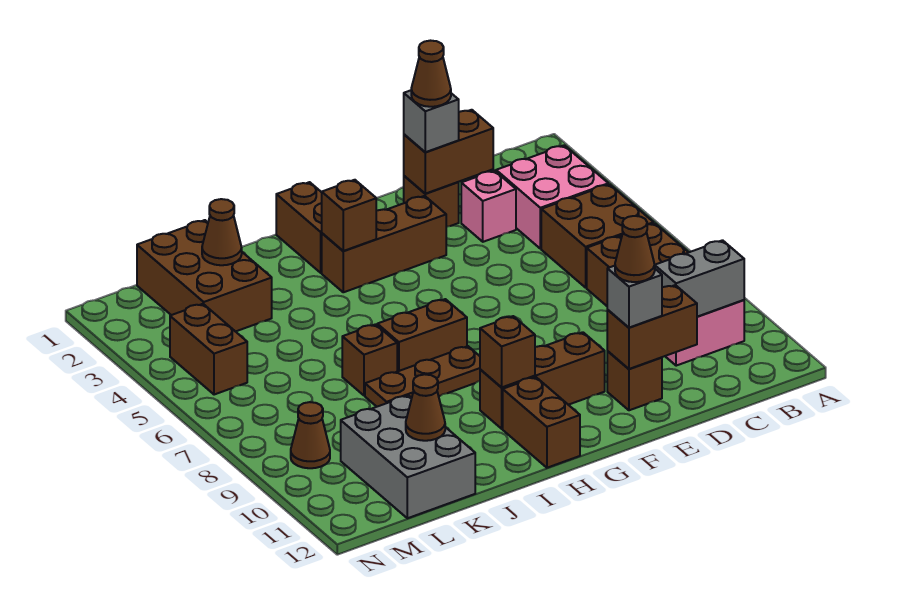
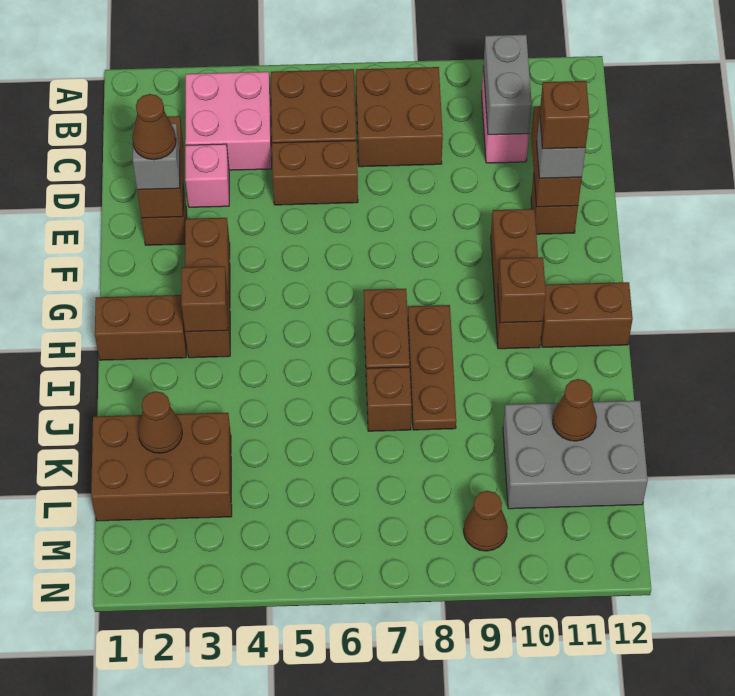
brown 1x1 cone [615,216,655,282] -> brown 1x1 brick [540,81,590,149]
brown 1x2 brick [170,304,247,395] -> brown 1x2 brick moved to [272,140,358,205]

